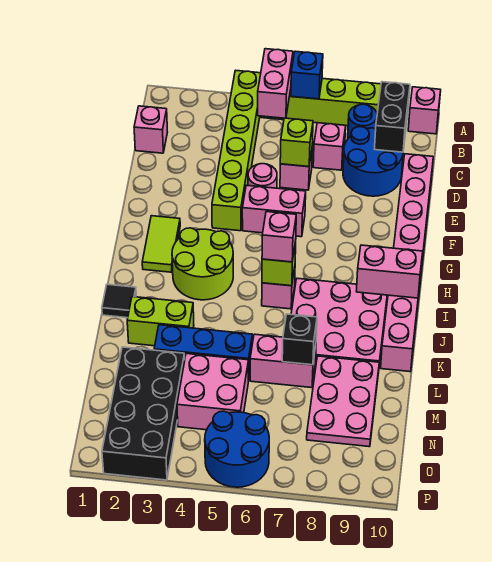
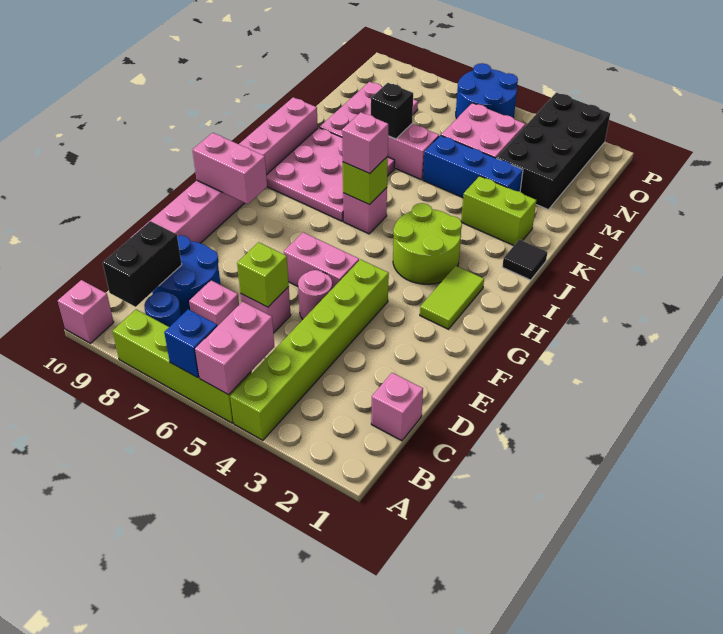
pink 1x2 brick [356,245,423,298] -> pink 1x2 brick moved to [193,133,267,204]

